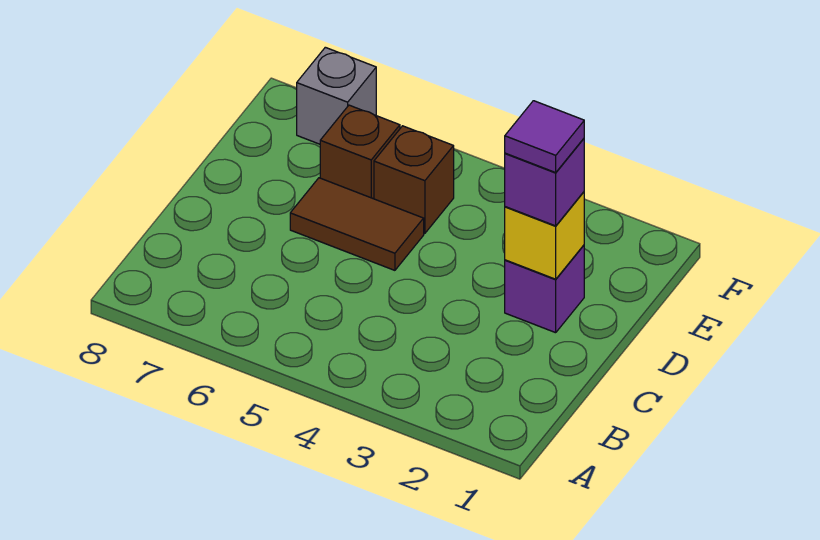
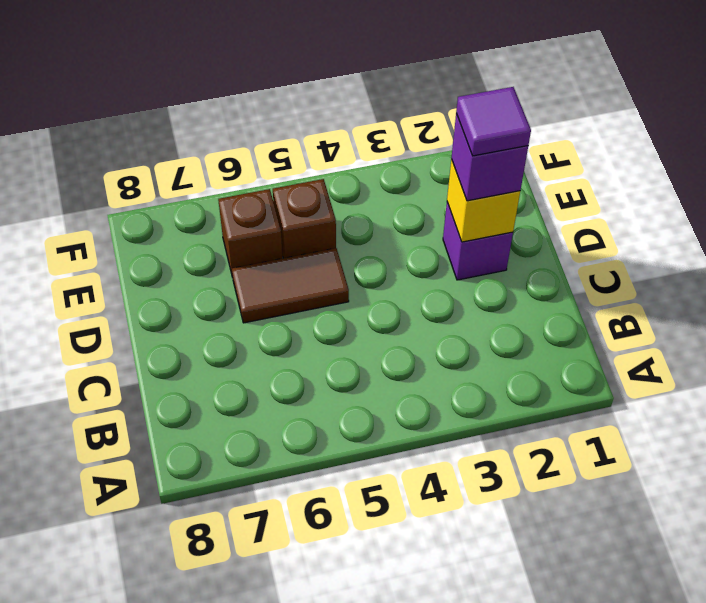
grey 1x1 brick [297,47,376,144] -> none

